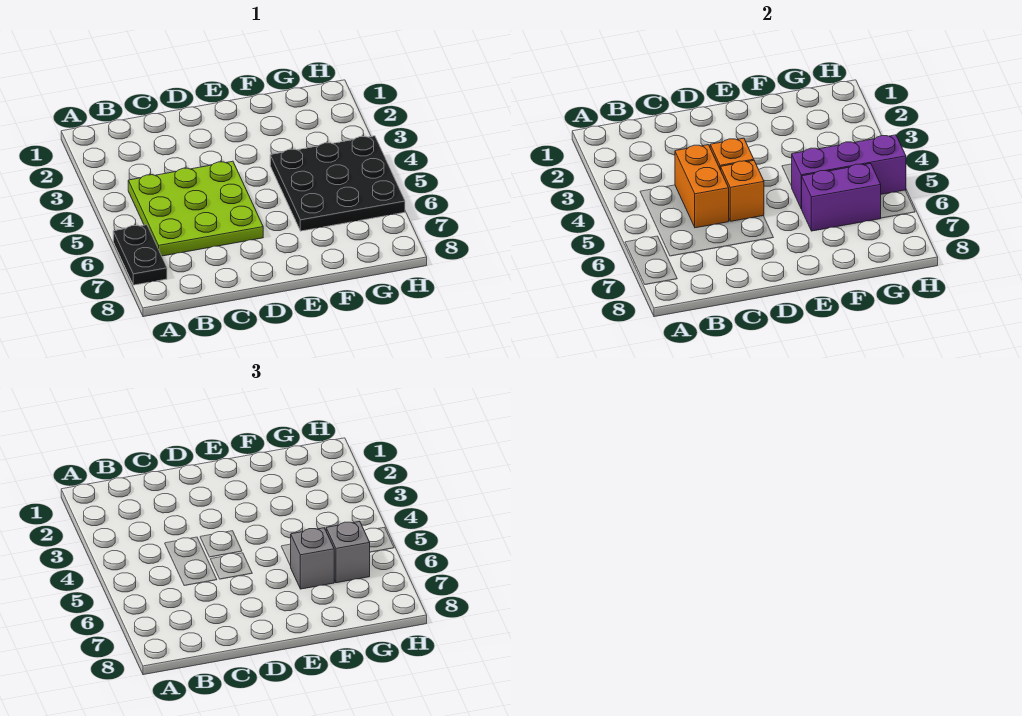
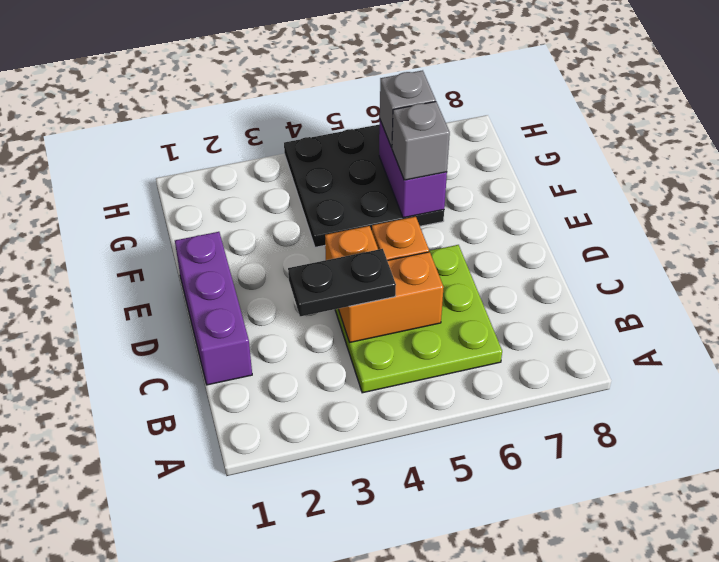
black 1x2 plate [113,225,167,285] -> black 1x2 plate moved to [288,249,396,316]
purple 1x3 brick [792,135,906,209] -> purple 1x3 brick moved to [175,232,252,385]

